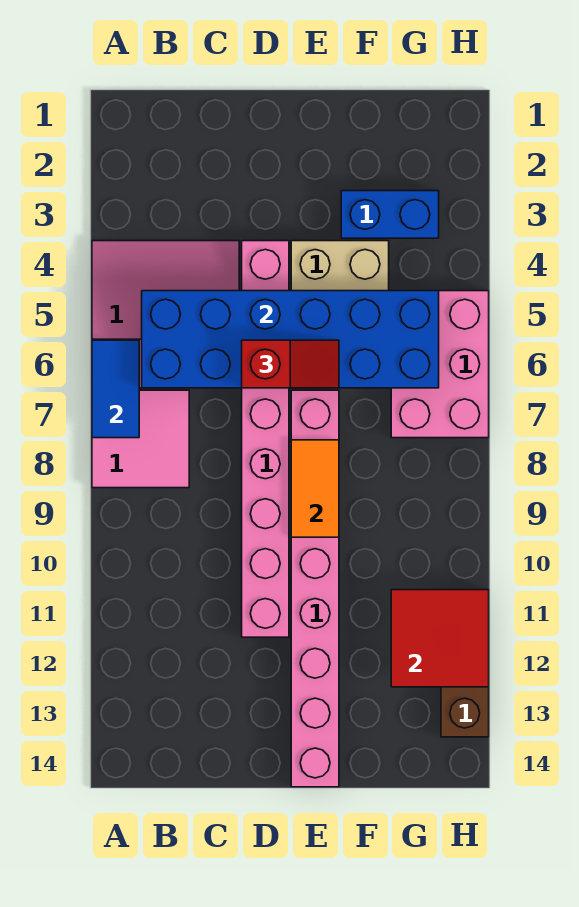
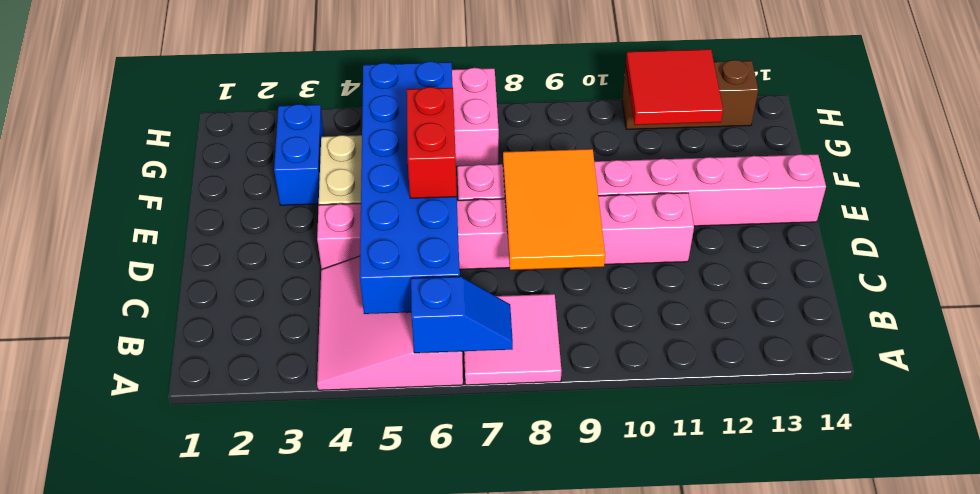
blue 1x2 tile [92,340,139,438] -> blue 1x2 slope [411,276,513,353]
red 1x2 slope [242,340,339,388] -> red 1x2 brick [407,87,457,198]
orange 1x2 tile [291,440,339,537] -> orange 2x3 tile [503,149,605,270]

